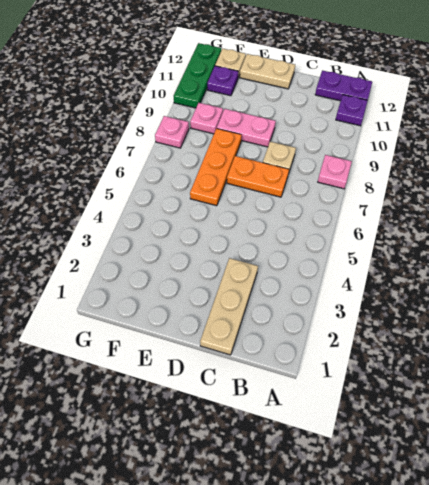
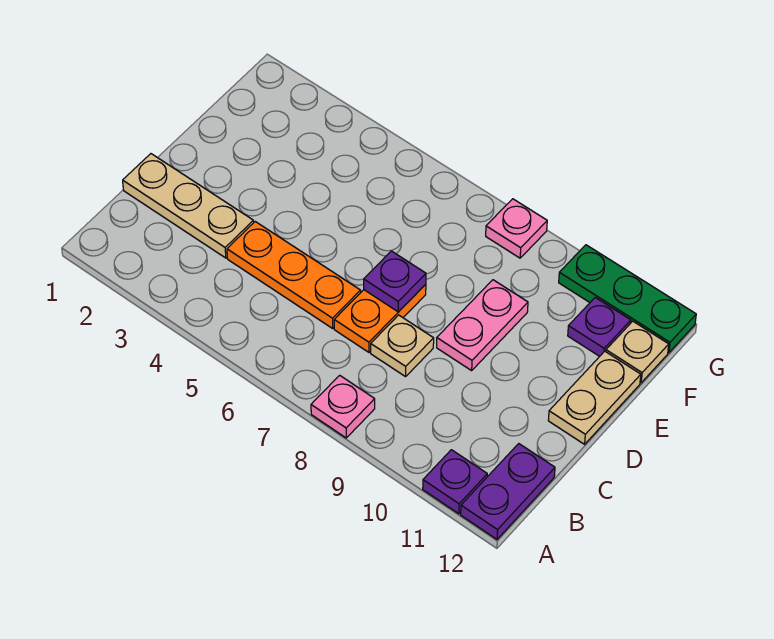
none -> purple 1x1 plate [364,251,426,312]
orange 1x3 plate [190,129,242,206] -> orange 1x3 plate moved to [227,222,361,328]
pink 1x1 plate [190,103,223,134] -> none

